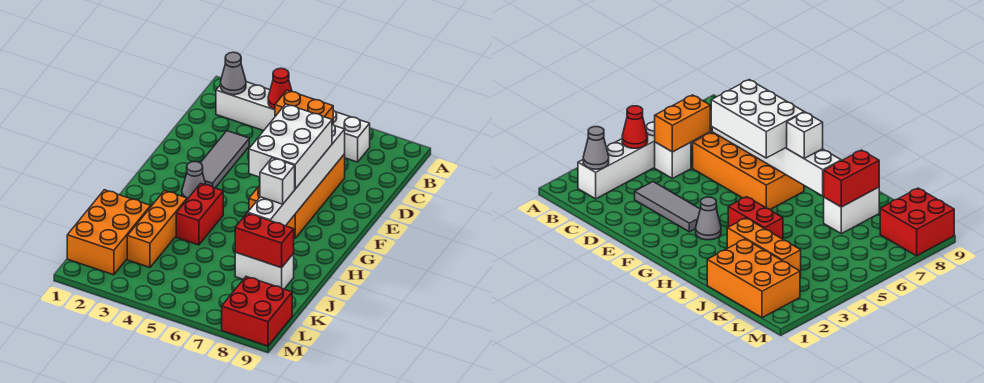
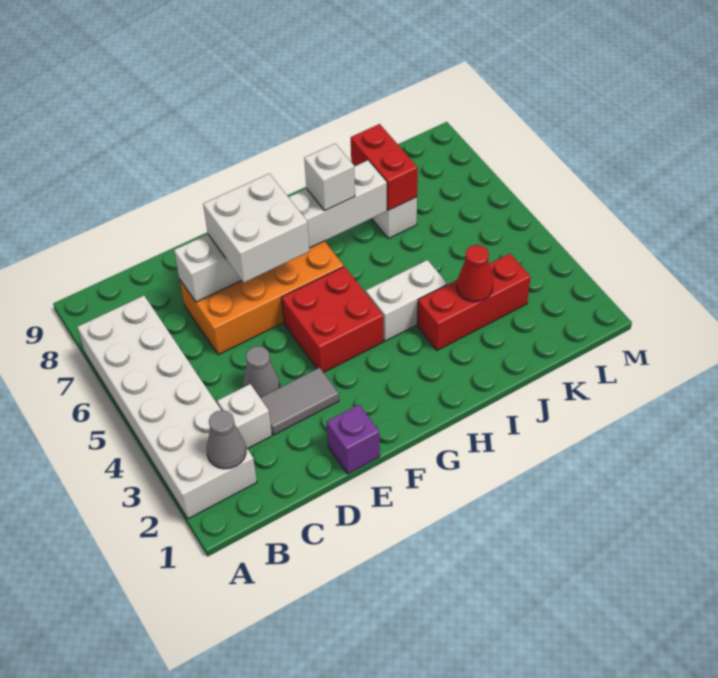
white 1x6 brick [216,82,370,162] -> white 2x6 brick [77,296,257,519]
red 1x1 cone [268,68,292,110] -> red 1x1 cone moved to [457,245,493,302]
white 1x1 brick [655,142,691,179] -> white 1x1 brick moved to [217,384,272,449]
orange 1x2 brick [275,90,333,124] -> none
grey 1x3 tile [201,131,249,188] -> grey 1x2 tile [260,368,339,435]
none -> purple 1x1 brick [327,405,380,474]
white 2x3 brick [249,104,332,189] -> white 2x2 brick [203,174,310,283]
grey 1x1 cone [182,162,206,199] -> grey 1x1 cone moved to [243,346,280,397]
red 1x2 brick [176,183,223,245] -> white 1x2 brick [366,260,447,341]
orange 1x3 brick [127,191,187,267] -> red 1x3 brick [417,254,530,350]
orange 2x3 brick [67,190,151,275] -> none
red 2x2 brick [222,277,292,346] -> red 2x2 brick moved to [282,267,383,373]

